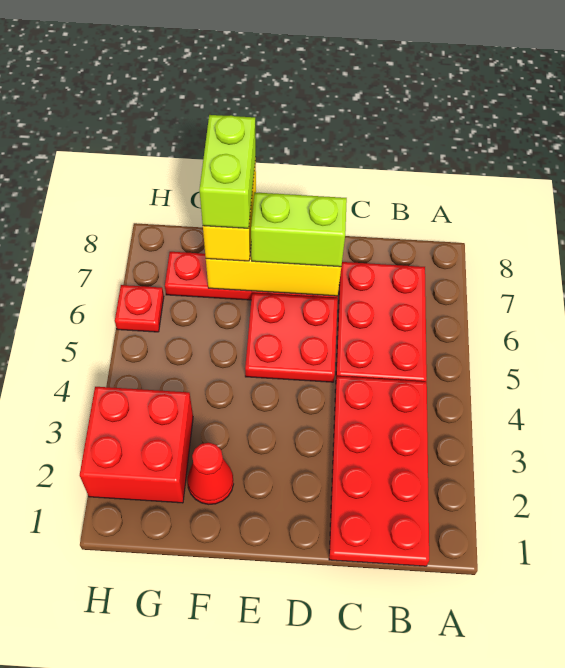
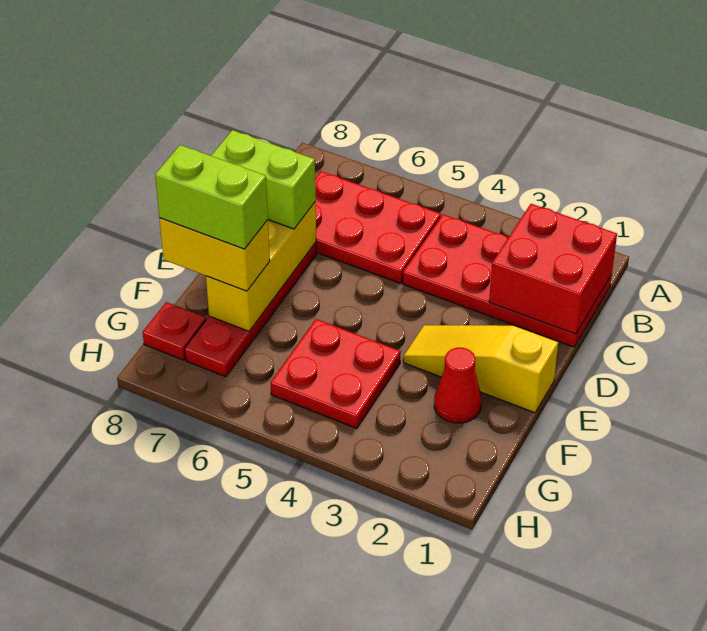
red 2x2 plate [245,293,338,382] -> red 2x2 plate moved to [271,319,401,429]
lime 1x2 brick [251,192,347,267] -> lime 1x2 brick turned to [211,130,316,229]
none -> yellow 1x3 slope [403,325,558,413]
red 2x2 brick [80,387,193,503] -> red 2x2 brick moved to [489,204,617,334]
red 1x1 plate [115,285,164,332] -> red 1x1 plate moved to [143,302,206,360]

